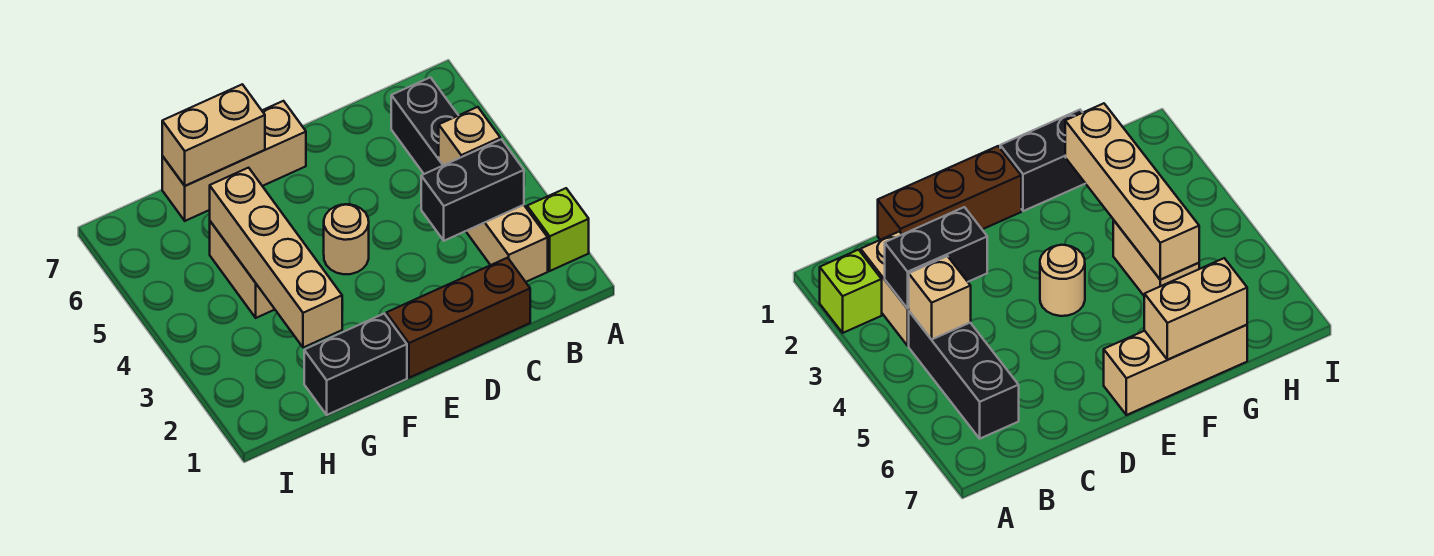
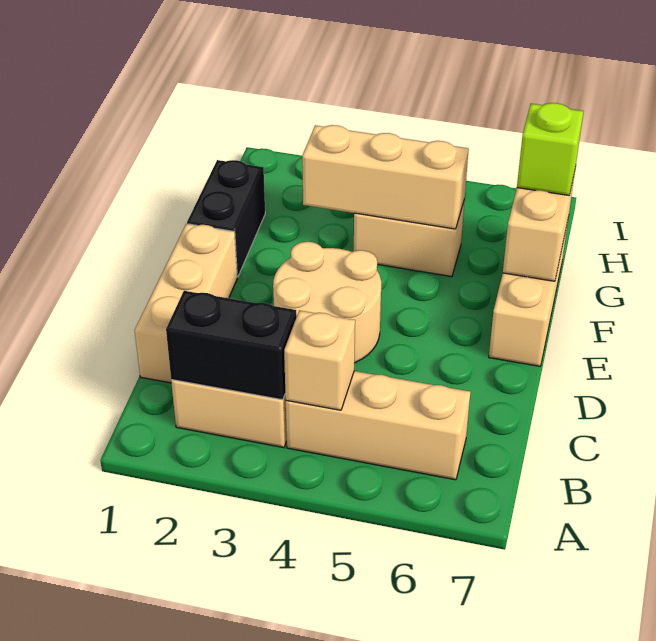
lime 1x1 brick [527,188,589,271] -> lime 1x1 brick moved to [517,103,584,195]
black 1x2 brick [421,139,524,241] -> black 1x2 brick turned to [166,291,297,400]
black 1x3 brick [391,77,458,174] -> tan 1x3 brick [286,371,470,480]
brown 1x3 brick [386,258,530,378] -> tan 1x3 brick [135,224,237,383]
tan 1x1 round brick [324,204,369,274] -> tan 2x2 round brick [273,242,381,363]
tan 1x4 brick [210,168,342,348] -> tan 1x3 brick [302,125,469,229]

